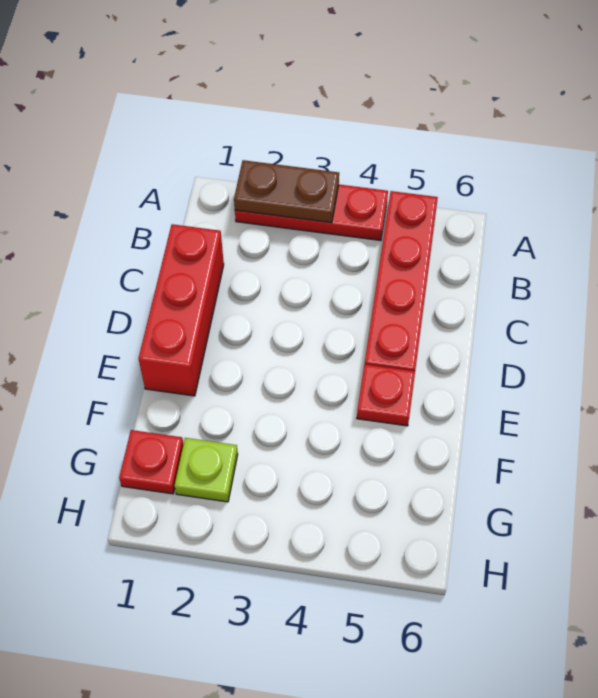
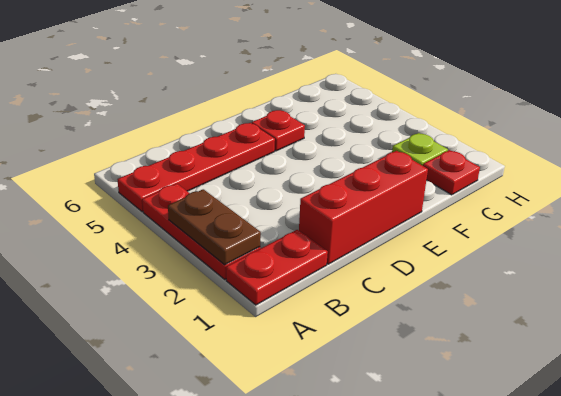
none -> red 1x2 plate [226,230,328,305]

